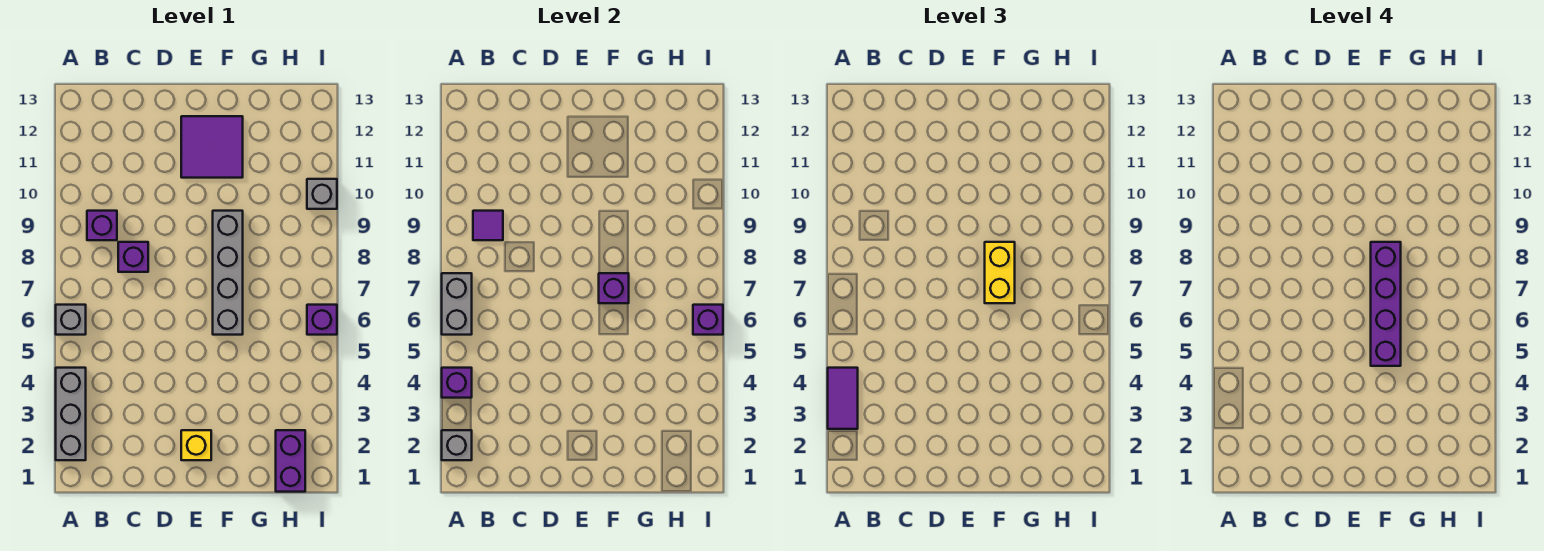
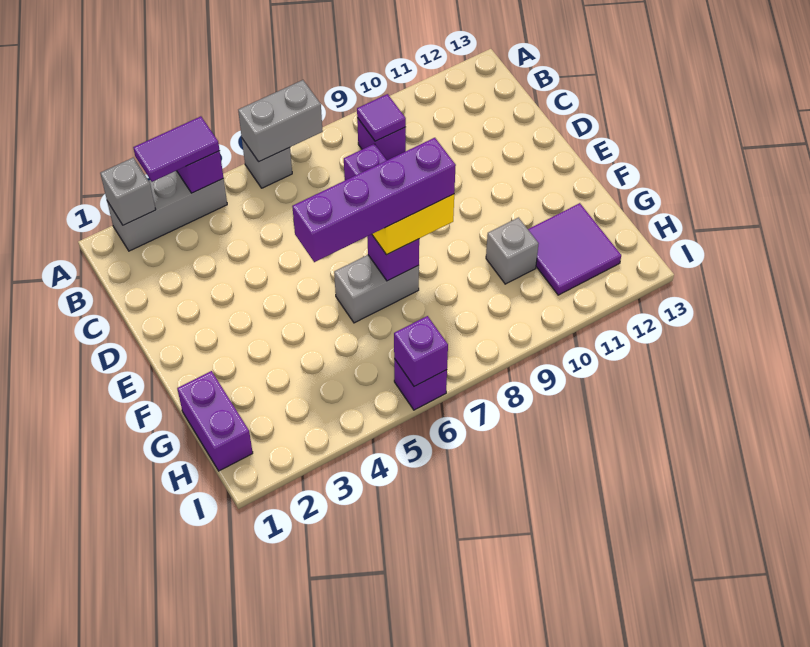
yellow 1x1 brick [181,430,211,460] -> none
purple 2x2 tile [181,116,243,178] -> purple 2x2 tile moved to [528,203,621,295]
grey 1x4 brick [213,211,243,335] -> grey 1x2 brick [334,255,419,323]
purple 1x2 brick [276,430,305,492] -> purple 1x2 brick turned to [177,371,253,471]
grey 1x1 brick [307,179,337,209] -> grey 1x1 brick moved to [486,218,539,284]

